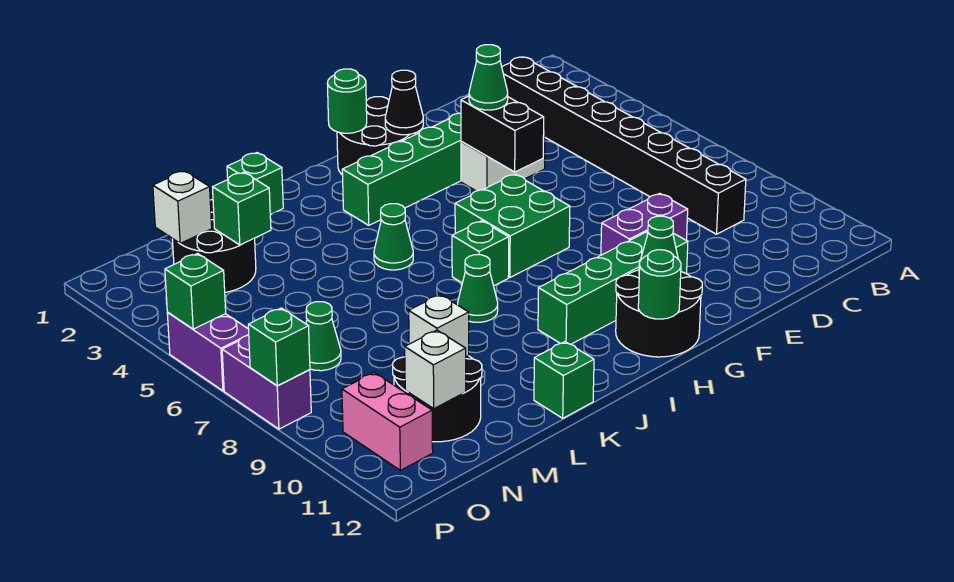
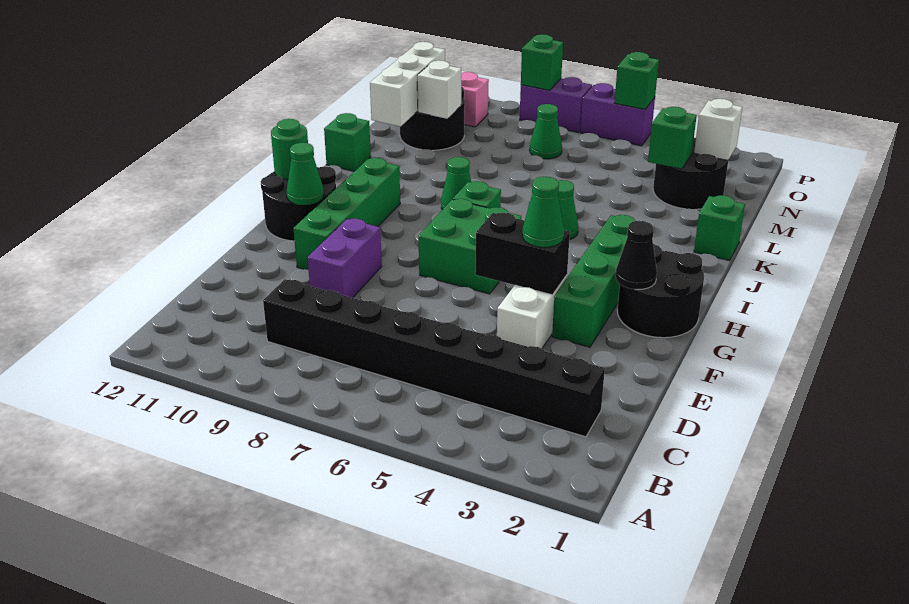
green 1x1 round brick [327,69,367,133] -> none
white 1x1 brick [405,330,466,408] -> white 1x3 brick [370,42,445,127]

